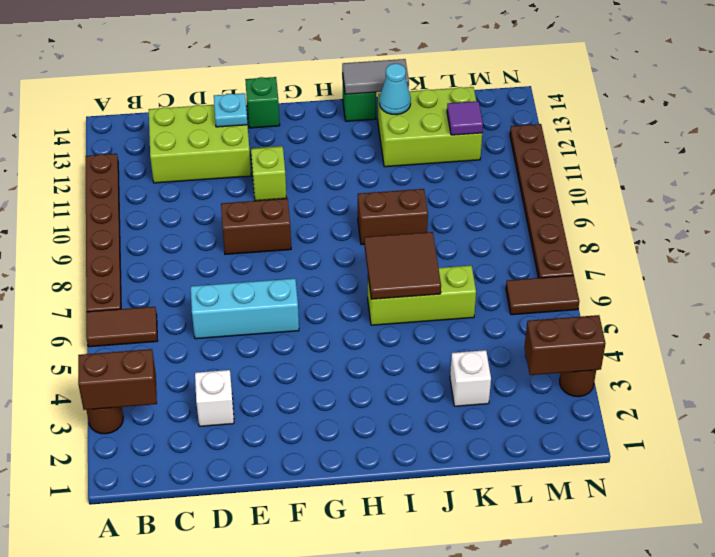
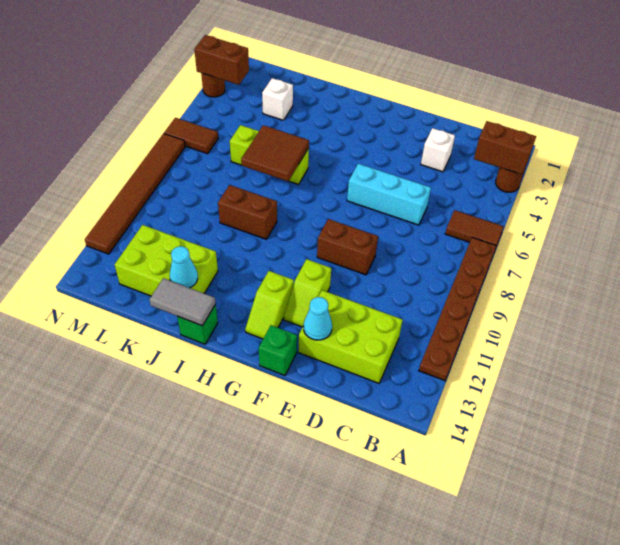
cyan 1x1 plate [214,93,247,127] -> cyan 1x1 cone [303,297,332,340]
none -> lime 1x2 slope [245,271,294,339]
purple 1x1 tile [447,101,483,135] -> none
brown 1x6 plate [510,124,574,278] -> brown 1x6 tile [85,134,185,254]

